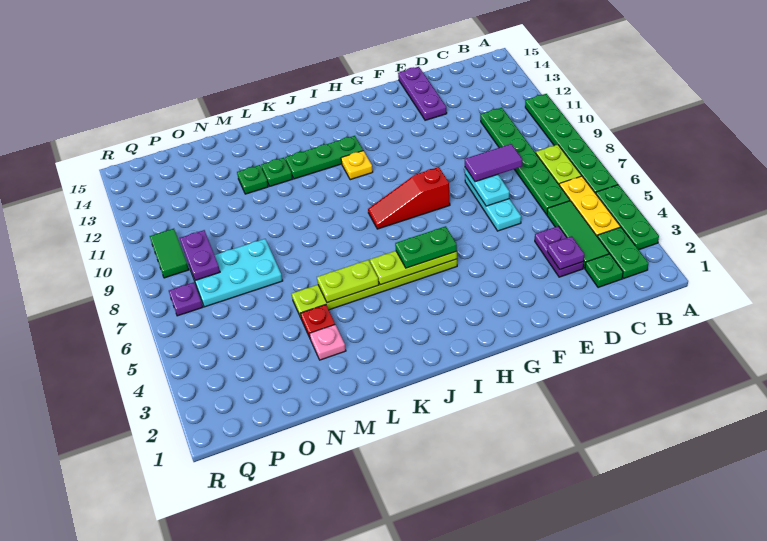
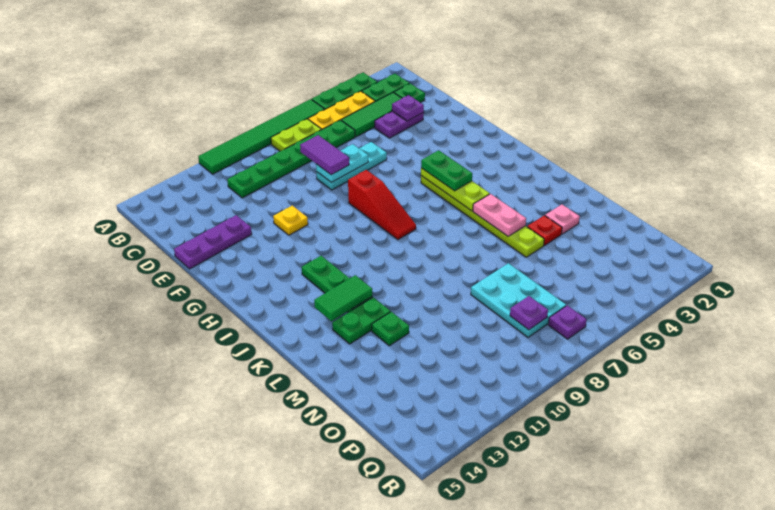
green 1x6 plate [525,94,618,193] -> green 1x6 tile [198,99,325,174]
yellow 1x1 plate [341,151,373,180] -> yellow 1x1 plate moved to [273,205,308,235]
lime 1x2 plate [317,260,379,303] -> pink 1x2 plate [473,194,526,236]
green 1x1 plate [261,158,292,186] -> green 1x2 plate [332,297,391,344]
purple 1x2 plate [180,230,220,281] -> purple 1x1 plate [510,296,548,330]
green 1x2 tile [150,229,189,278] -> green 1x2 tile moved to [314,275,372,321]

